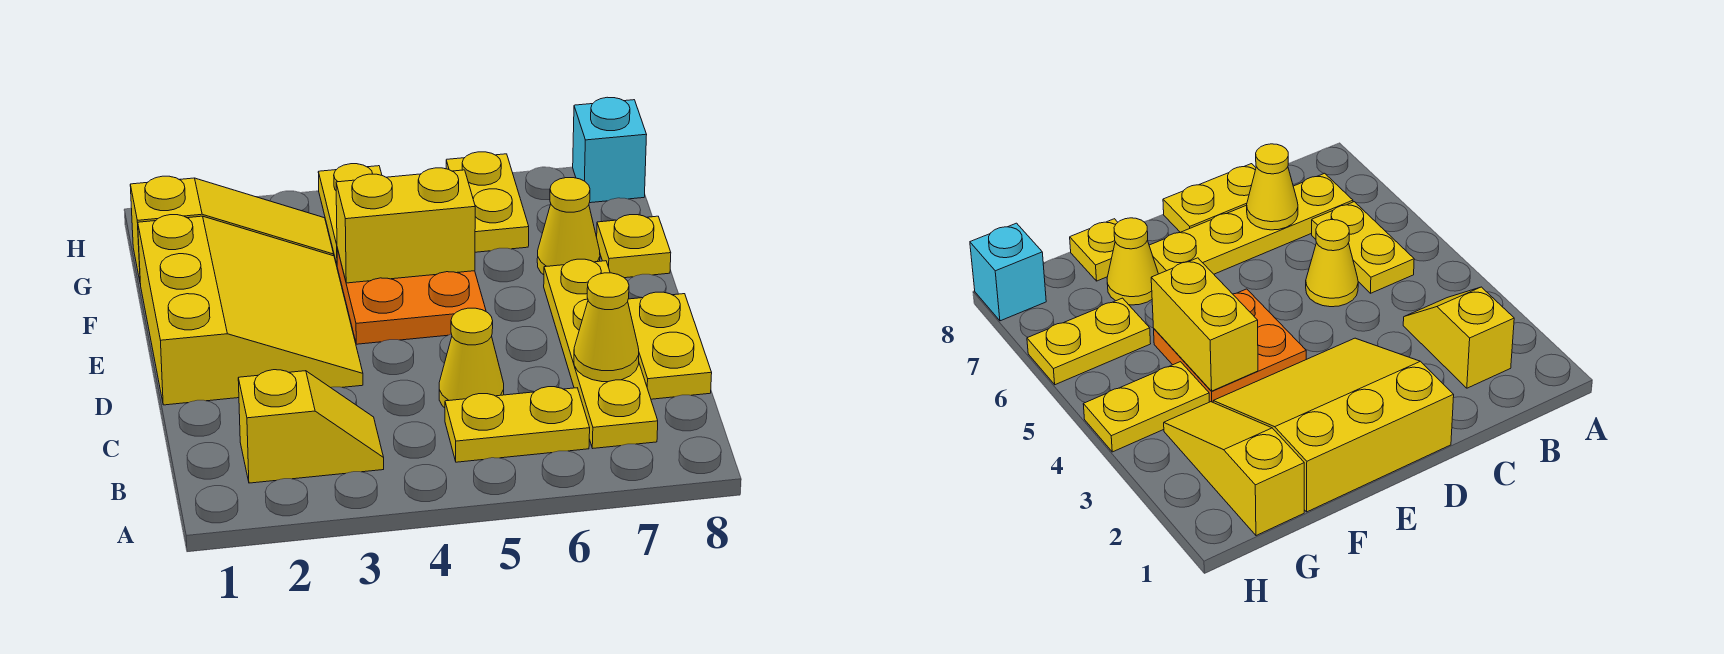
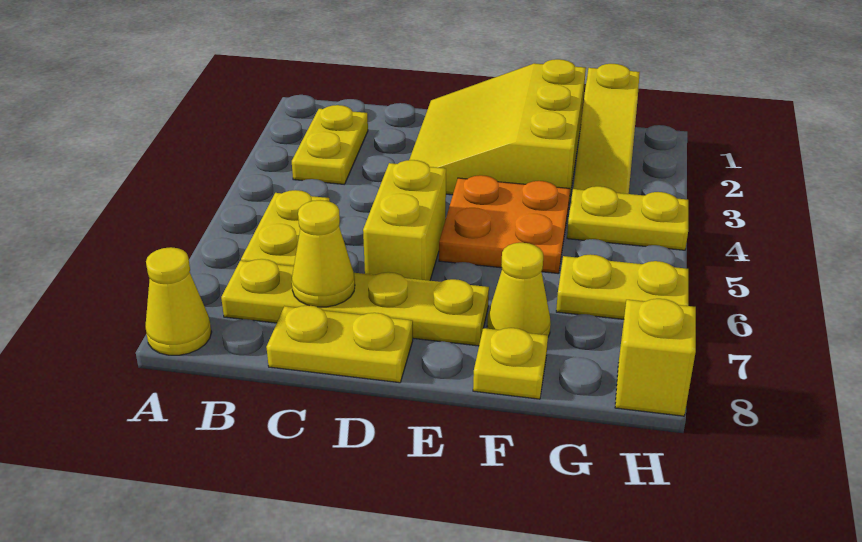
yellow 1x2 slope [238,370,384,483] -> yellow 1x2 plate [292,105,368,184]
yellow 1x1 cone [439,308,504,408] -> yellow 1x1 cone moved to [145,247,211,355]
yellow 3x3 slope [138,215,363,405] -> yellow 3x3 slope turned to [409,59,586,201]
yellow 1x2 brick [336,168,475,283] -> yellow 1x2 brick moved to [363,160,446,281]
cyan 1x1 brick [573,97,647,203] -> yellow 1x1 brick [615,299,696,416]

